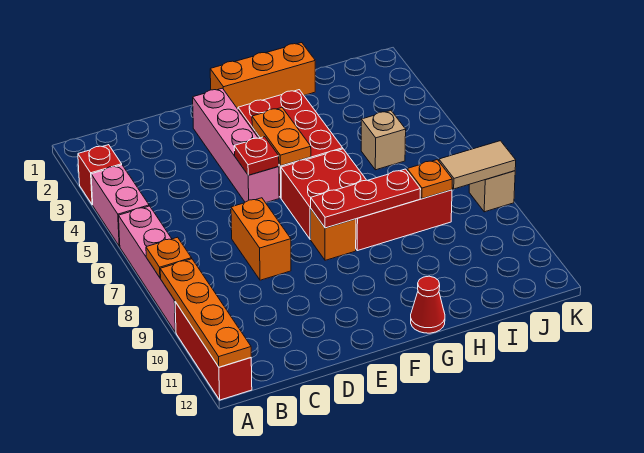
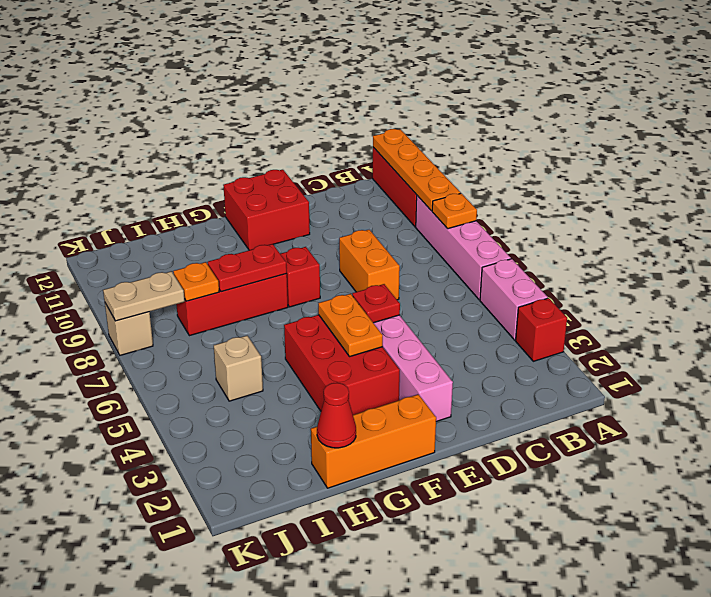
red 2x2 brick [281,149,366,239] -> red 2x2 brick moved to [223,170,310,250]
orange 1x1 brick [311,209,356,260] -> red 1x1 brick [281,247,320,307]
red 1x3 plate [311,169,421,228] -> red 1x2 plate [208,244,287,292]
red 1x1 cone [411,276,445,333] -> red 1x1 cone moved to [317,383,356,448]
tan 1x2 tile [439,141,516,189] -> tan 1x2 plate [103,271,185,321]

